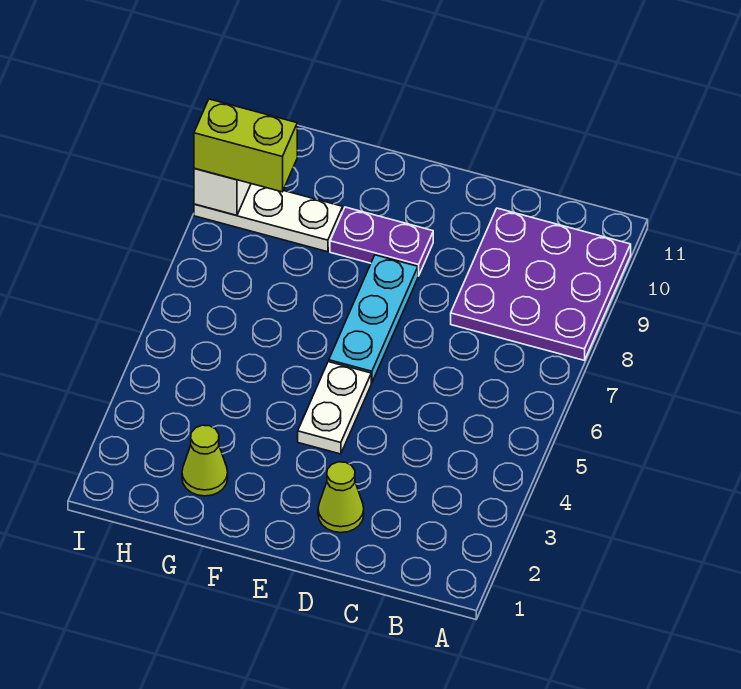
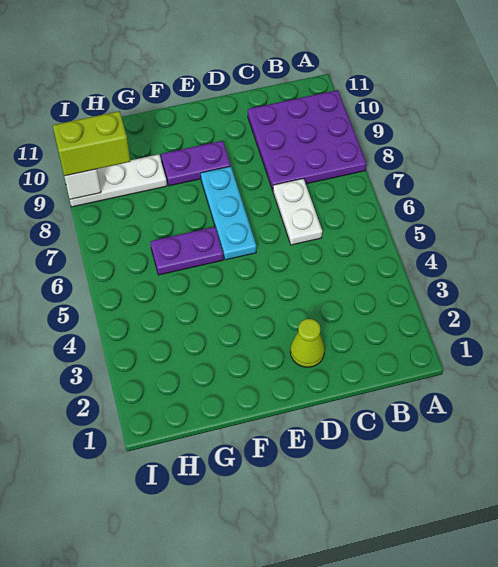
white 1x2 plate [298,362,371,454] -> white 1x2 plate moved to [273,179,322,245]
none -> purple 1x2 plate [150,227,223,275]
lime 1x1 cone [182,425,228,496] -> none

